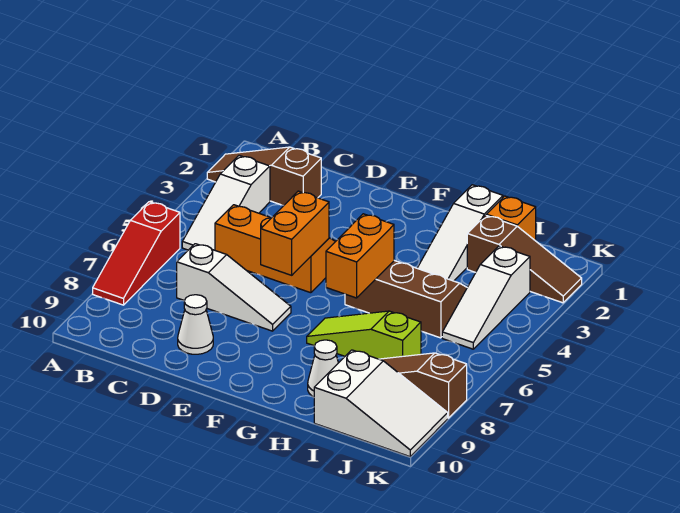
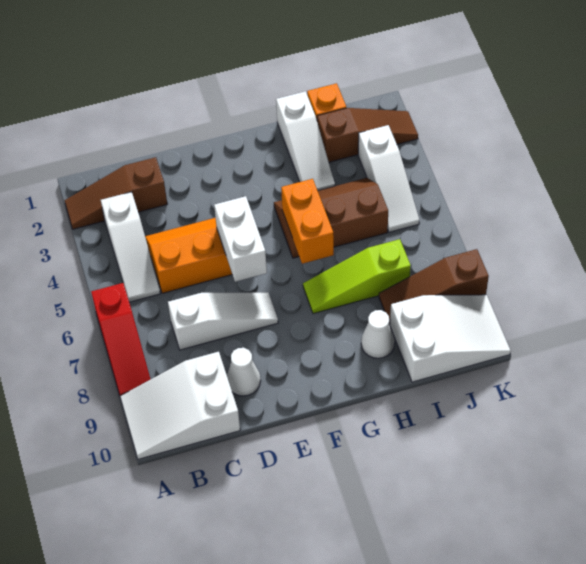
none -> white 2x3 slope [120,352,240,459]
orange 1x2 brick [261,191,329,275] -> white 1x2 brick [214,196,267,282]

